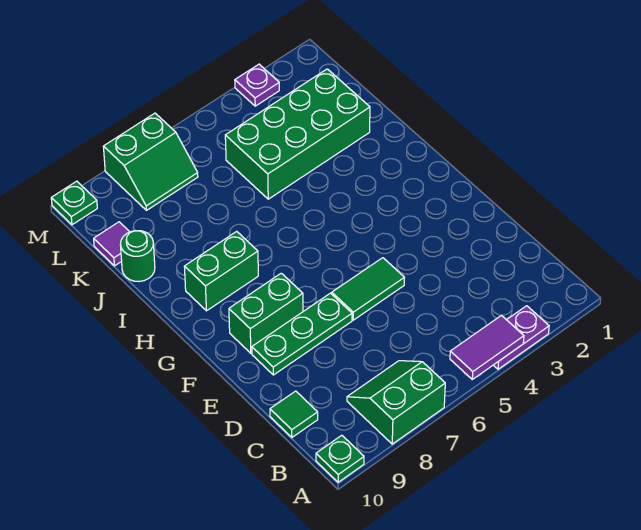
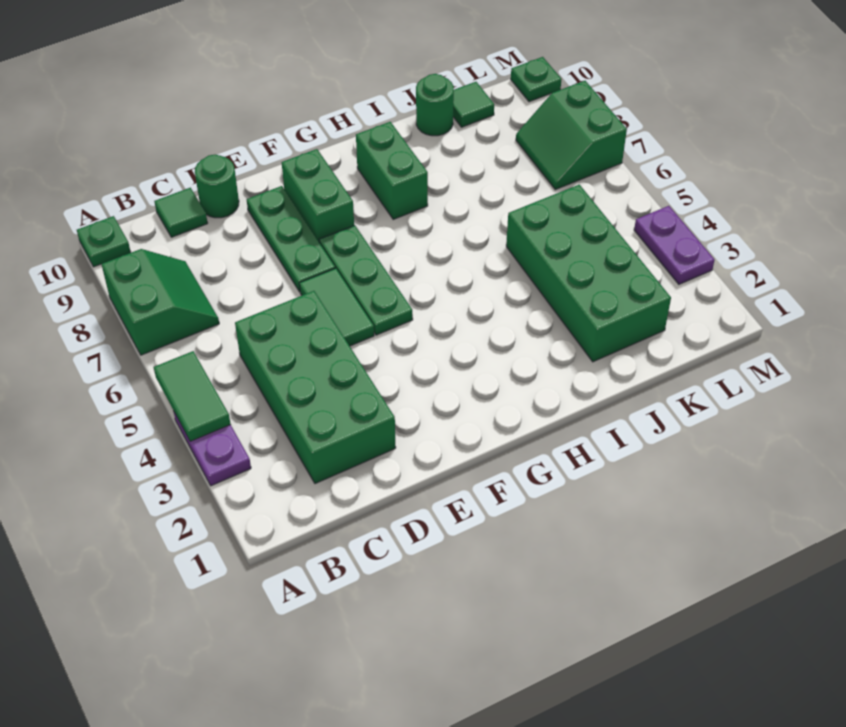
purple 1x2 tile [450,316,524,379] -> green 1x2 tile [154,351,231,441]
none -> green 2x4 brick [235,291,396,484]
none -> green 1x1 round brick [195,155,239,218]
none -> green 1x3 plate [319,225,413,335]
purple 1x1 tile [94,222,129,266] -> green 1x1 tile [453,82,494,127]
purple 1x1 plate [235,64,279,106] -> purple 1x2 plate [634,206,714,284]

